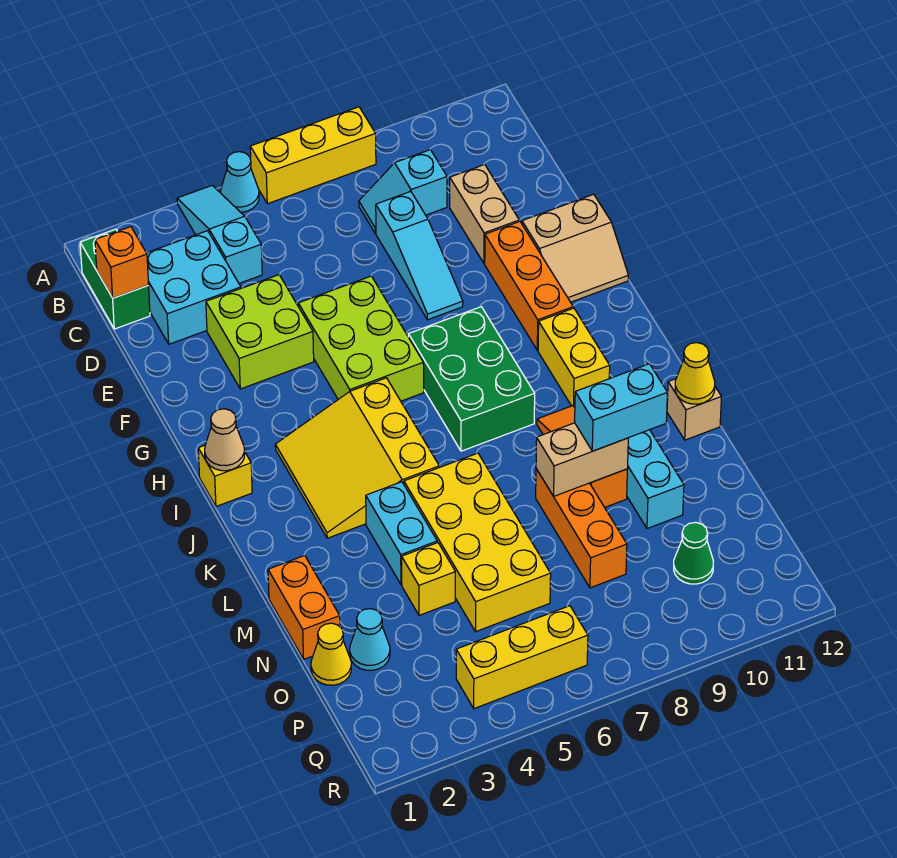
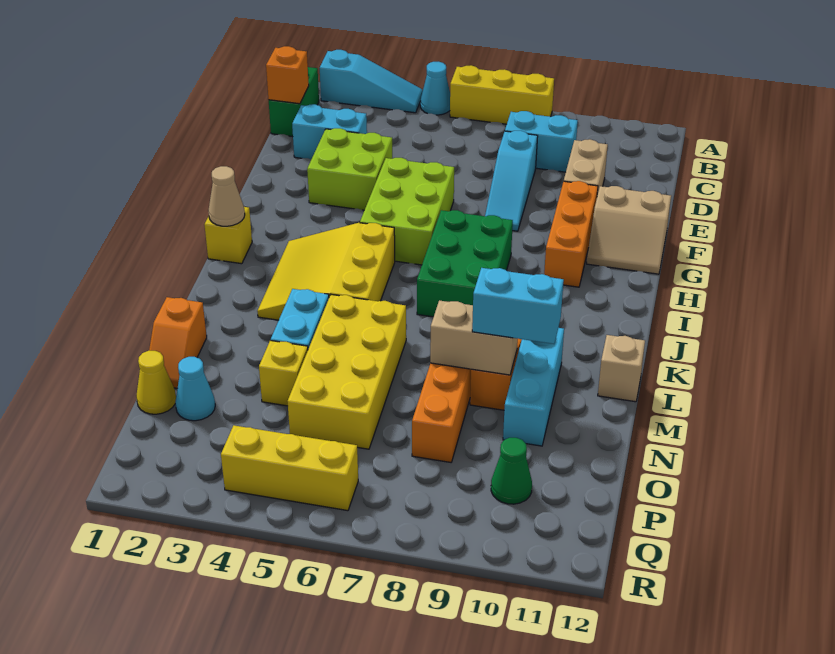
cyan 1x3 slope [177,185,262,283] -> cyan 1x3 slope turned to [320,50,423,113]
cyan 2x2 brick [147,231,241,344] -> cyan 1x2 brick [292,104,367,159]
cyan 1x2 slope [359,150,447,233] -> cyan 1x2 brick [505,111,578,172]
yellow 1x2 brick [538,308,610,407] -> none
yellow 1x1 cone [675,343,715,404] -> none
orange 1x2 brick [268,556,340,659] -> orange 1x2 slope [149,297,207,388]

